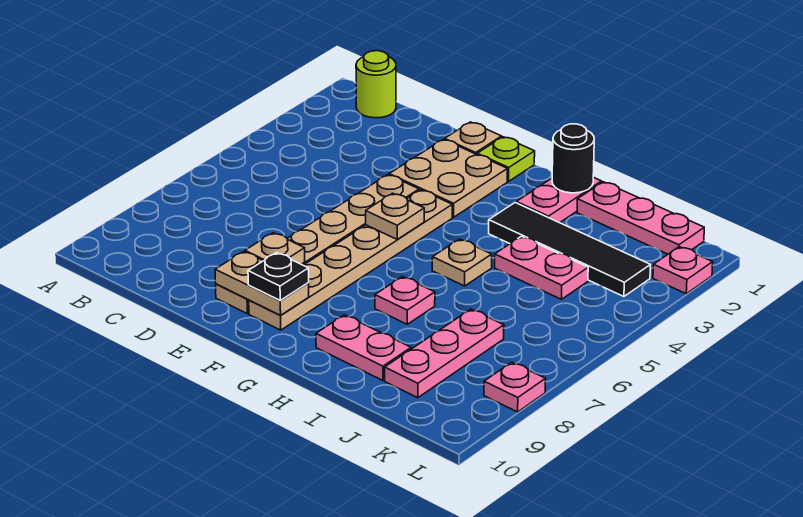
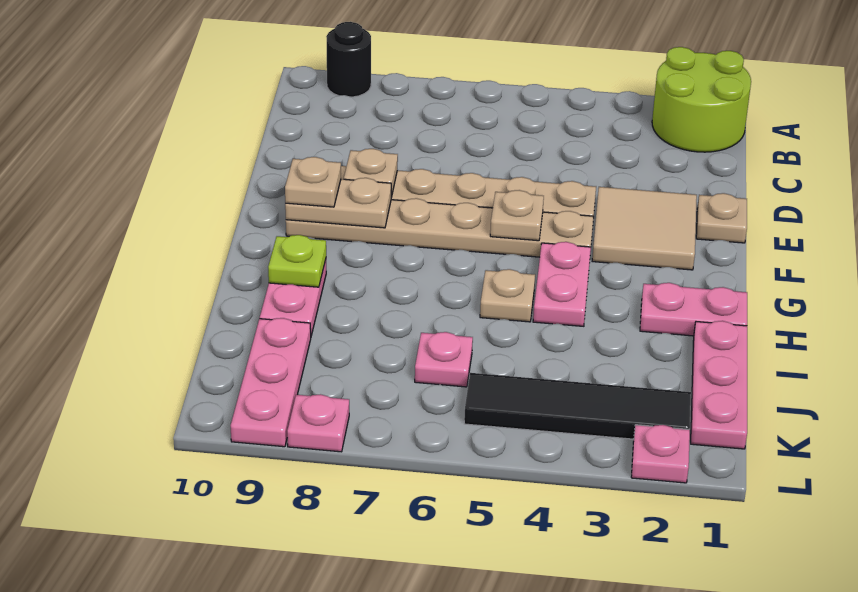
lime 1x1 round brick [356,51,396,118] -> lime 2x2 round brick [652,47,751,152]
tan 2x2 plate [389,139,507,217] -> tan 2x2 tile [592,187,697,270]
tan 1x2 plate [215,251,309,315] -> tan 1x2 plate turned to [285,178,391,228]
lime 1x1 plate [477,137,535,181] -> lime 1x1 plate moved to [268,235,326,287]
black 1x1 plate [248,253,309,301] -> tan 1x1 plate [285,157,341,207]
black 1x1 round brick [552,124,594,193] -> black 1x1 round brick moved to [326,22,371,97]
black 1x4 tile [489,203,650,297] -> black 1x4 tile turned to [464,373,691,439]
pink 1x1 plate [375,277,435,324] -> pink 1x1 plate moved to [415,332,473,387]
pink 1x2 plate [495,236,588,299] -> pink 1x2 plate moved to [533,242,591,326]
pink 1x3 plate [385,309,504,398] -> pink 1x3 plate turned to [230,318,311,447]

